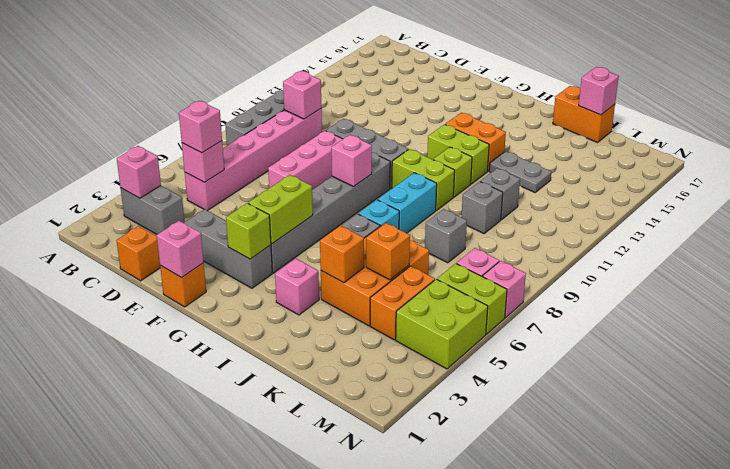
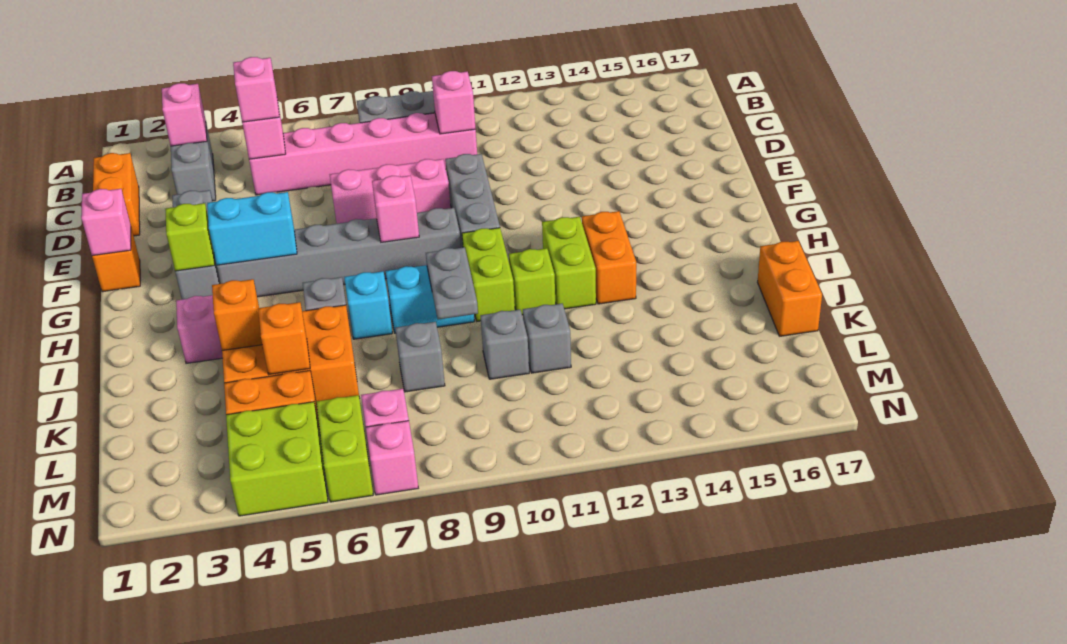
orange 1x1 brick [116,226,160,281] -> orange 1x2 brick [93,153,140,236]
lime 1x2 brick [248,175,313,244] -> cyan 1x2 brick [207,192,297,265]
grey 1x2 plate [489,151,551,193] -> grey 1x2 plate moved to [426,247,478,319]
pink 1x1 brick [579,67,619,115] -> none

